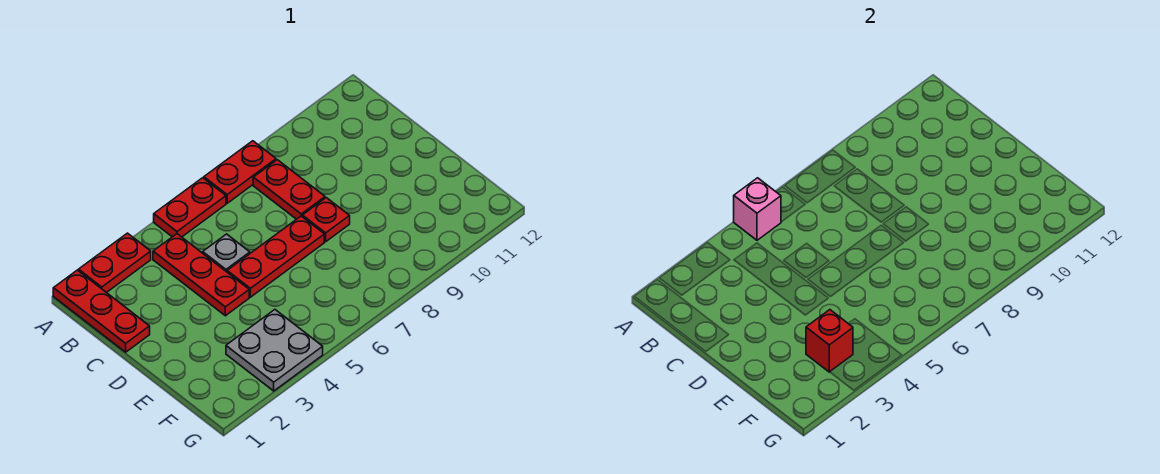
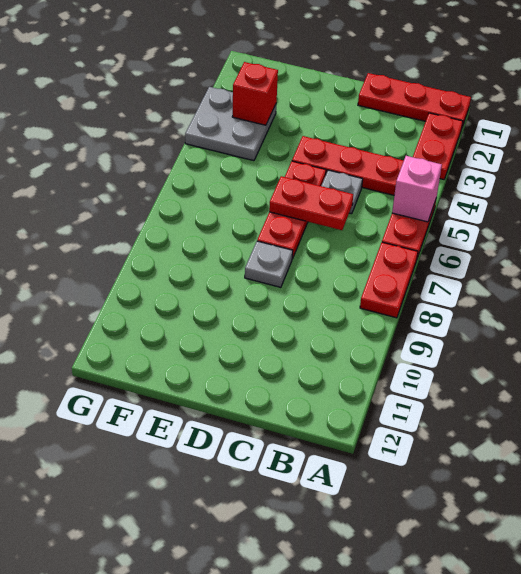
red 1x2 plate [253,160,325,219] -> red 1x2 plate moved to [269,176,353,230]
red 1x1 plate [302,198,350,242] -> grey 1x1 plate [245,241,293,287]

